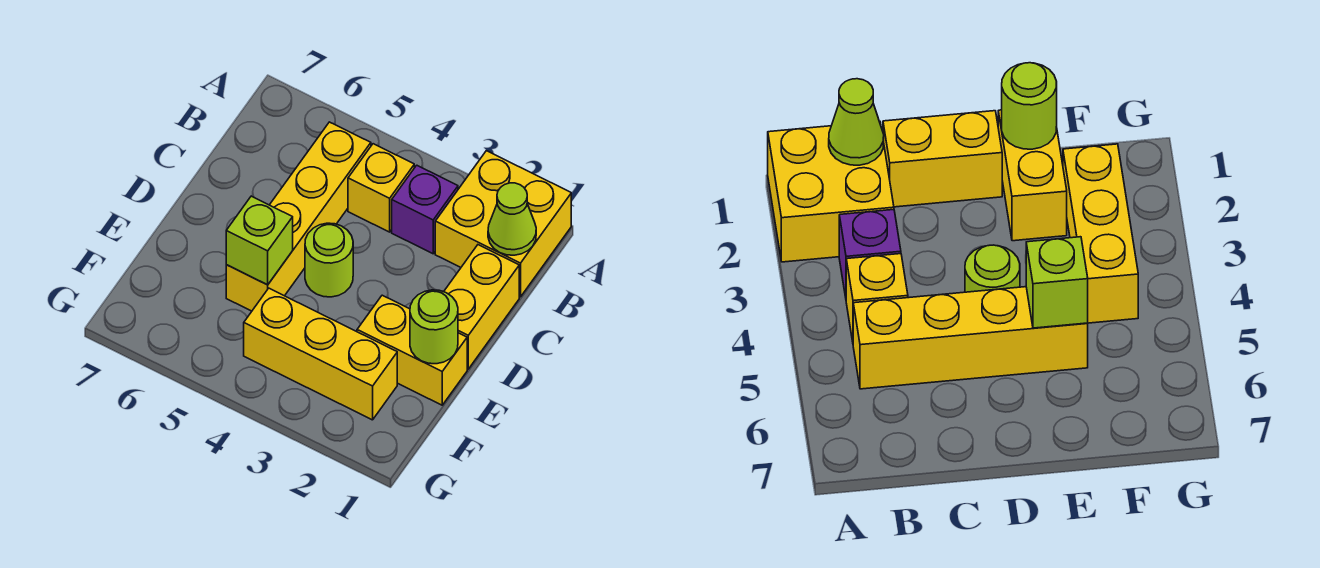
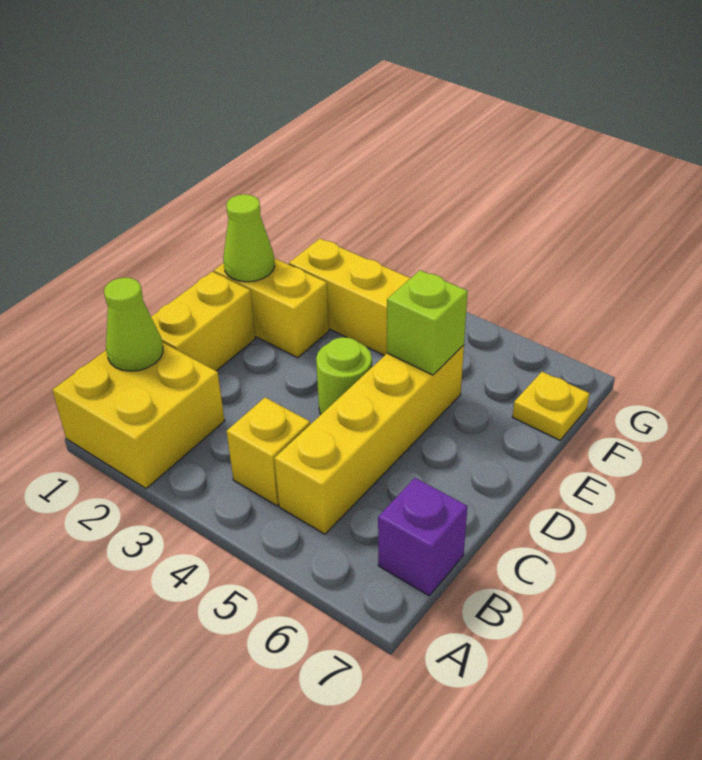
purple 1x1 brick [392,165,458,254] -> purple 1x1 brick moved to [378,478,468,596]
lime 1x1 round brick [410,290,458,364] -> lime 1x1 cone [223,194,275,282]
none -> yellow 1x1 plate [512,372,590,440]

